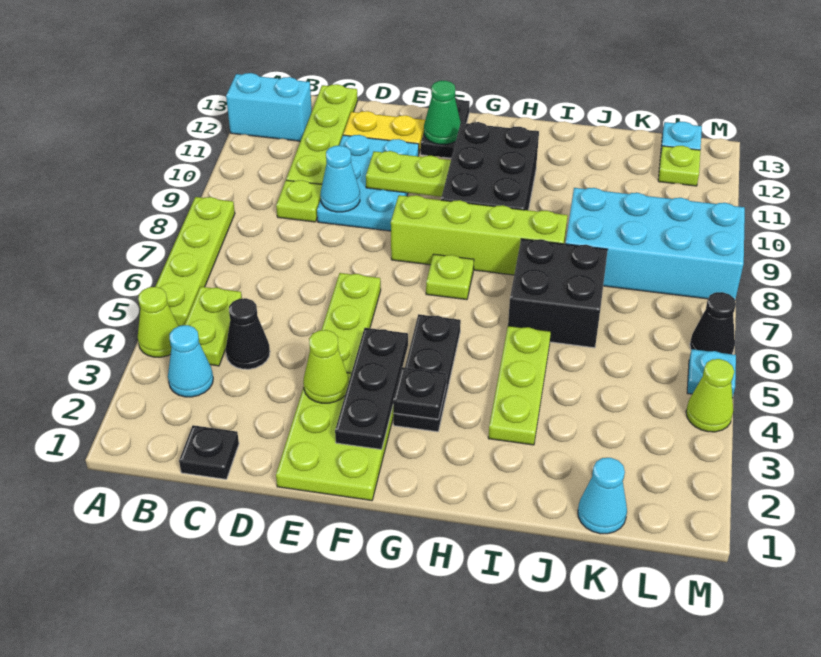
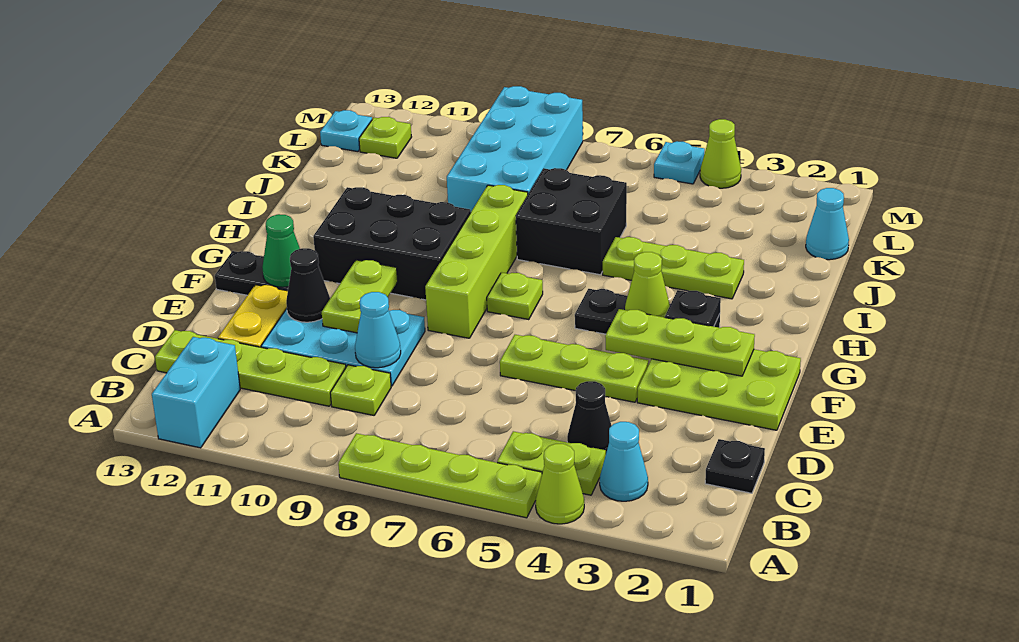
lime 1x1 cone [303,330,349,403] -> lime 1x1 cone moved to [625,252,670,317]
black 1x3 plate [335,328,408,449] -> lime 1x3 plate [605,309,755,376]
black 1x1 cone [690,292,736,354] -> black 1x1 cone moved to [286,248,330,322]

